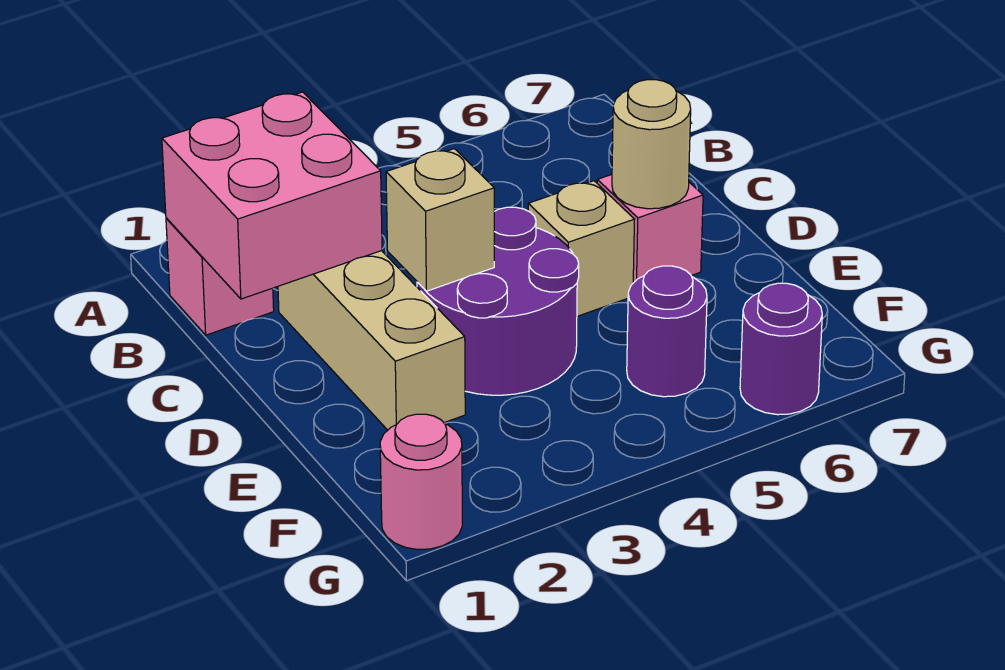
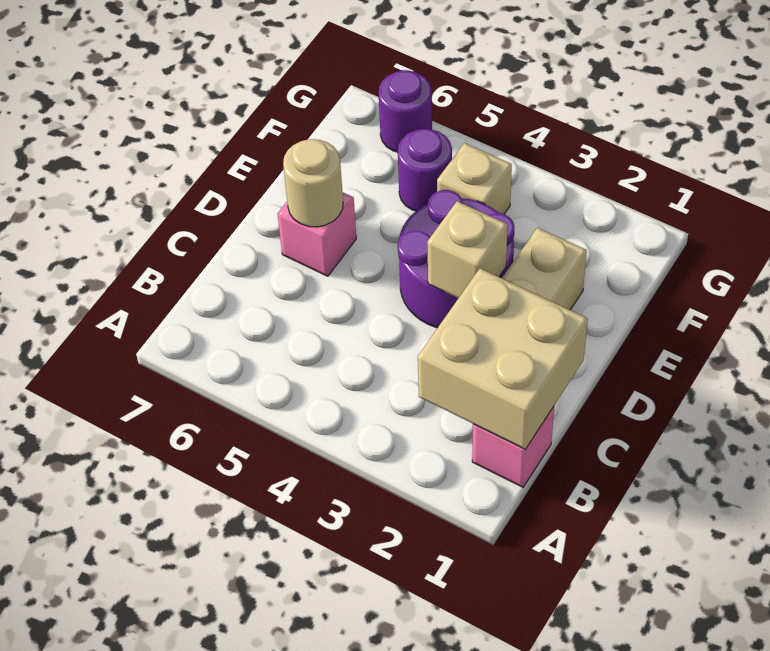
pink 2x2 brick [162,92,382,299] -> tan 2x2 brick [418,269,588,450]
tan 1x1 brick [528,181,635,316] -> tan 1x1 brick moved to [437,143,512,214]
pink 1x1 round brick [380,414,462,550] -> none

